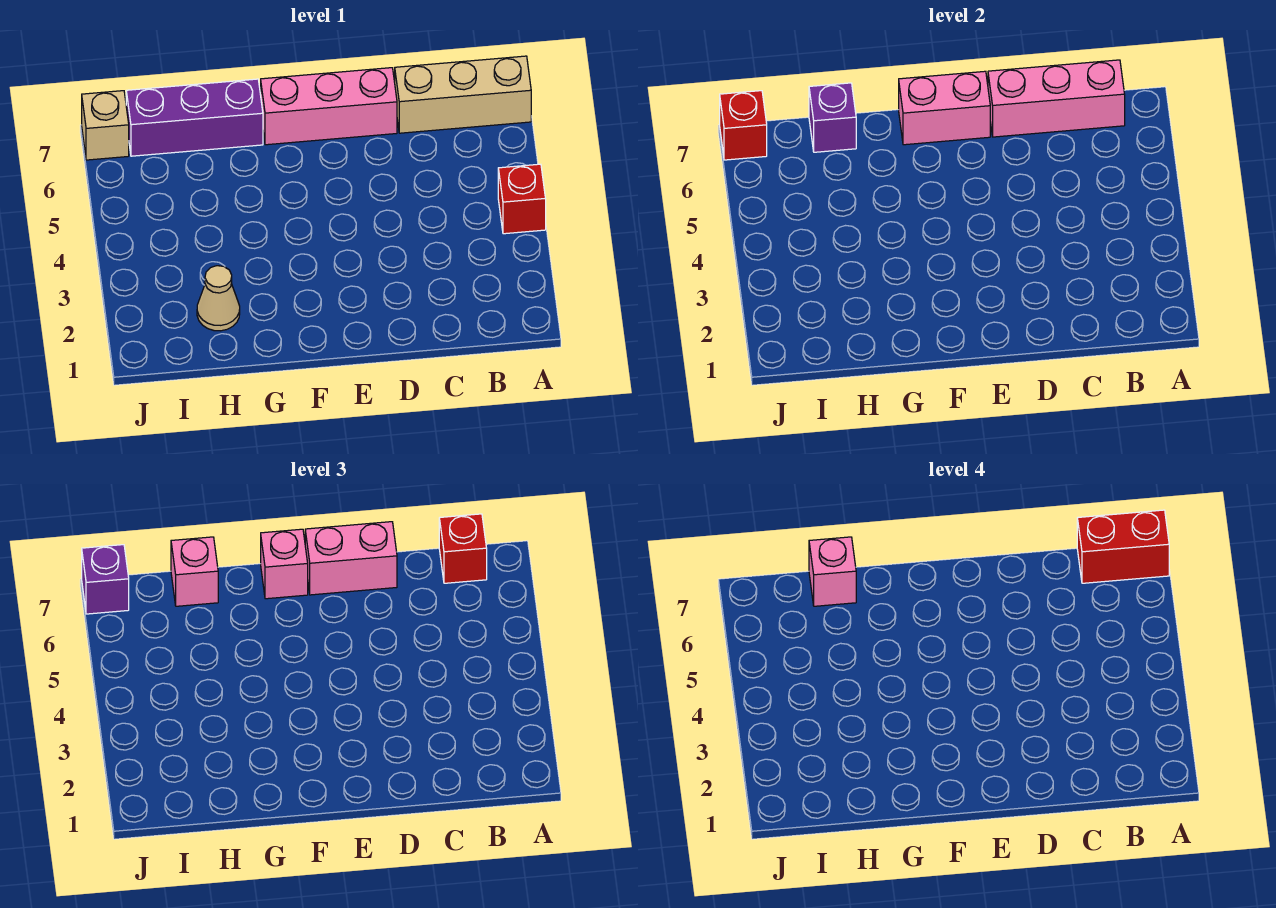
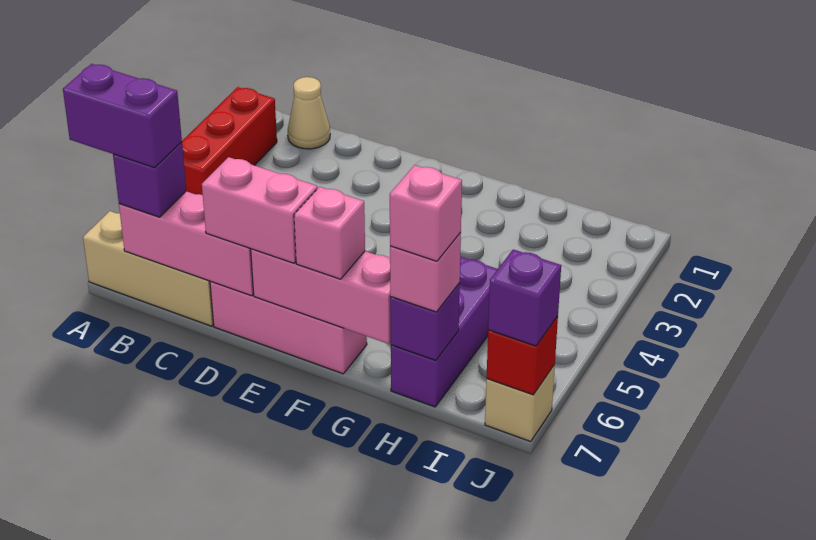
red 1x1 brick [498,164,546,234] -> red 1x3 brick [182,87,277,195]
red 1x2 brick [1077,510,1169,583] -> purple 1x2 brick [63,64,182,168]
red 1x1 brick [439,514,487,583] -> purple 1x1 brick [113,142,186,217]
pink 1x2 brick [899,71,990,145] -> pink 1x3 brick [251,249,391,344]
purple 1x3 brick [126,79,263,156] -> purple 1x3 brick turned to [391,257,498,407]
tan 1x1 cone [197,266,240,331] -> tan 1x1 cone moved to [288,77,330,149]

